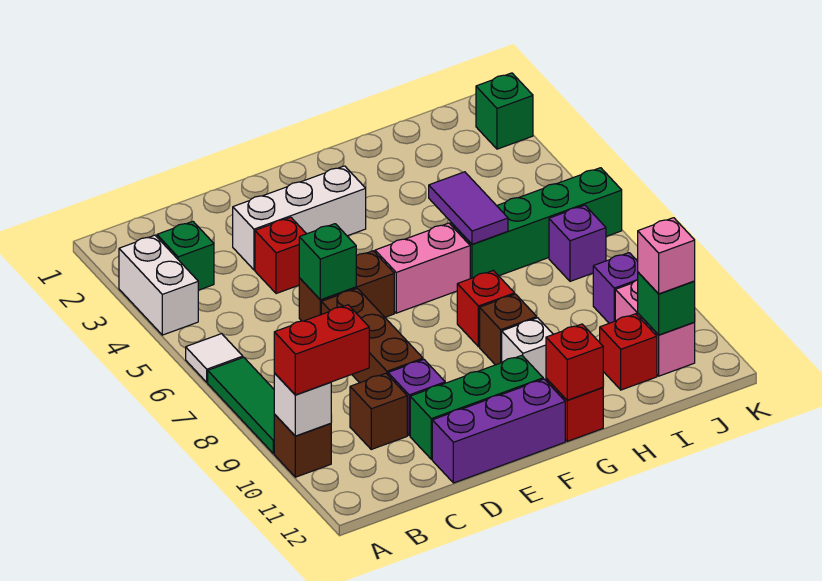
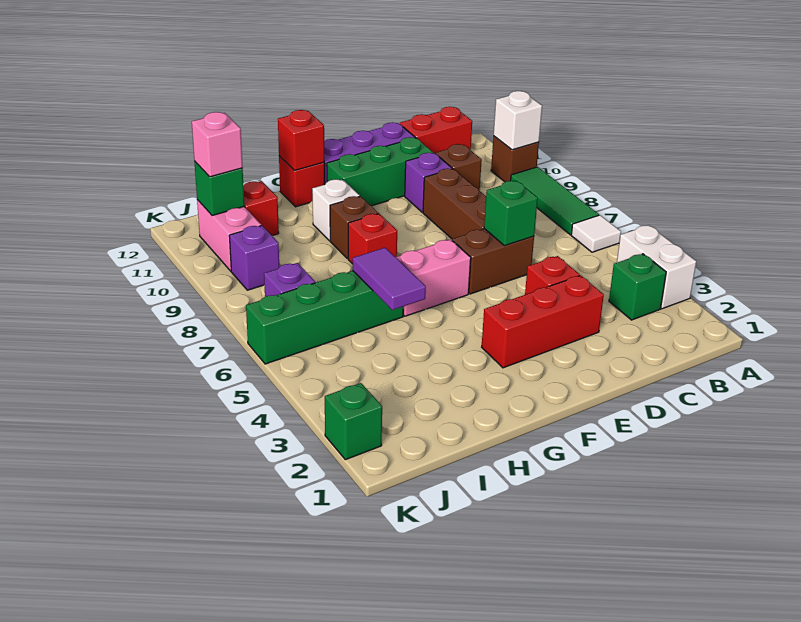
red 1x2 brick [274,305,369,395] -> red 1x2 brick moved to [400,107,472,154]
white 1x3 brick [233,166,366,270] -> red 1x3 brick [482,275,604,368]

